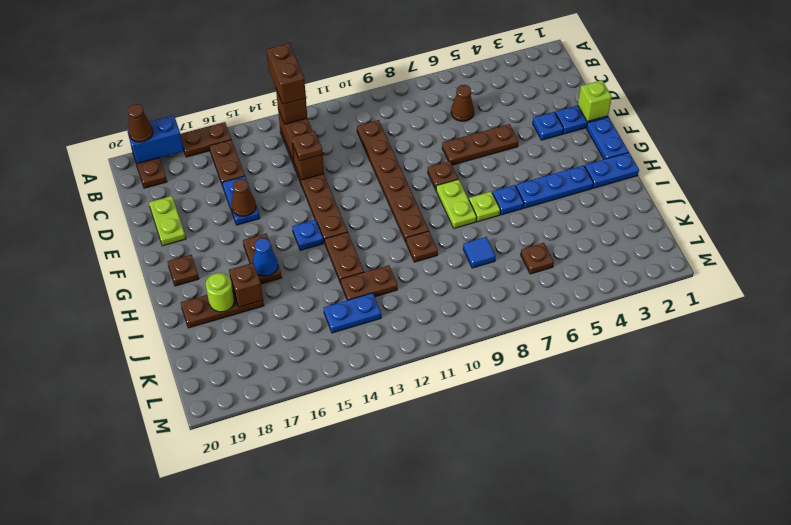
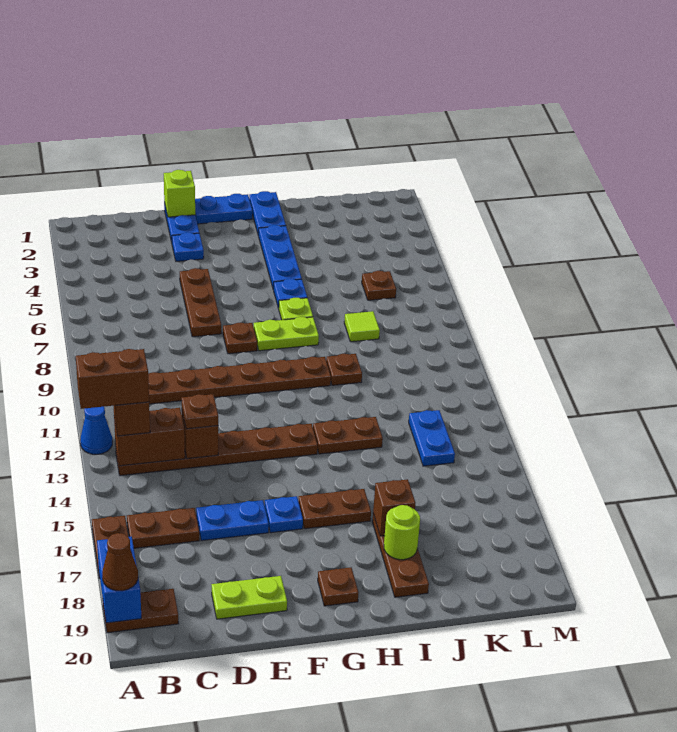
brown 1x1 cone [451,85,474,121] -> none
brown 1x1 cone [231,179,256,216] -> none
blue 1x1 plate [292,220,323,250] -> blue 1x1 plate moved to [265,496,303,533]
blue 1x1 cone [253,238,278,276] -> blue 1x1 cone moved to [80,407,112,454]
blue 1x1 tile [463,237,496,268] -> lime 1x1 tile [344,311,380,342]
brown 1x2 plate [341,265,397,300] -> none

